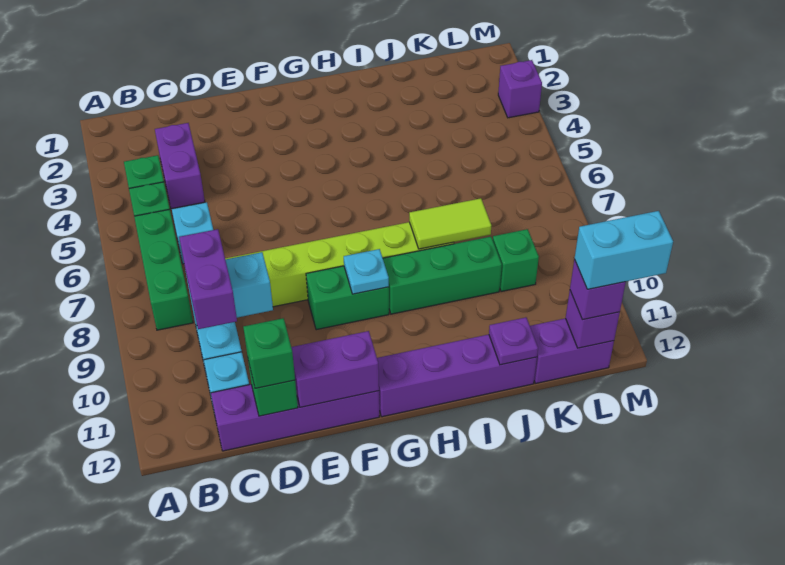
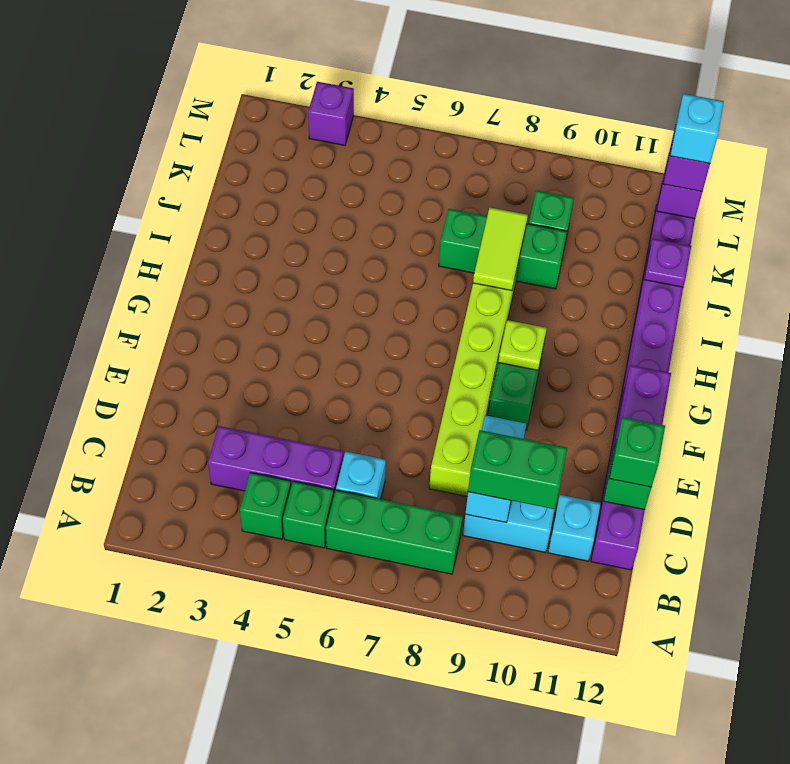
purple 1x2 brick [155,123,205,209] -> purple 1x3 brick [208,426,343,494]
purple 1x2 brick [179,229,237,329] -> green 1x2 brick [468,430,567,509]
cyan 1x1 plate [344,249,389,294] -> lime 1x1 plate [498,320,547,370]
green 1x3 brick [383,237,502,314] -> green 1x3 brick turned to [439,209,567,289]
cyan 1x2 brick [575,211,673,289] -> cyan 1x1 brick [670,94,724,163]

